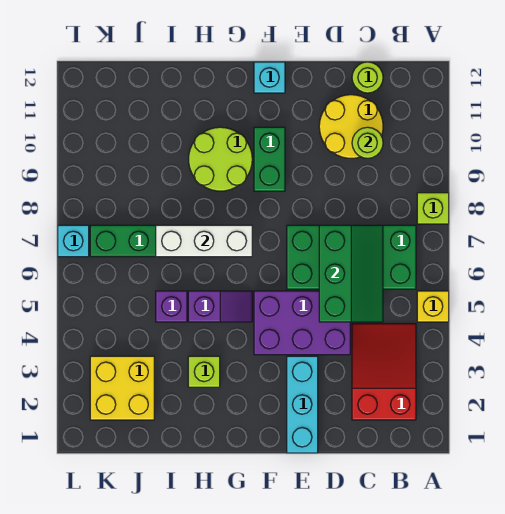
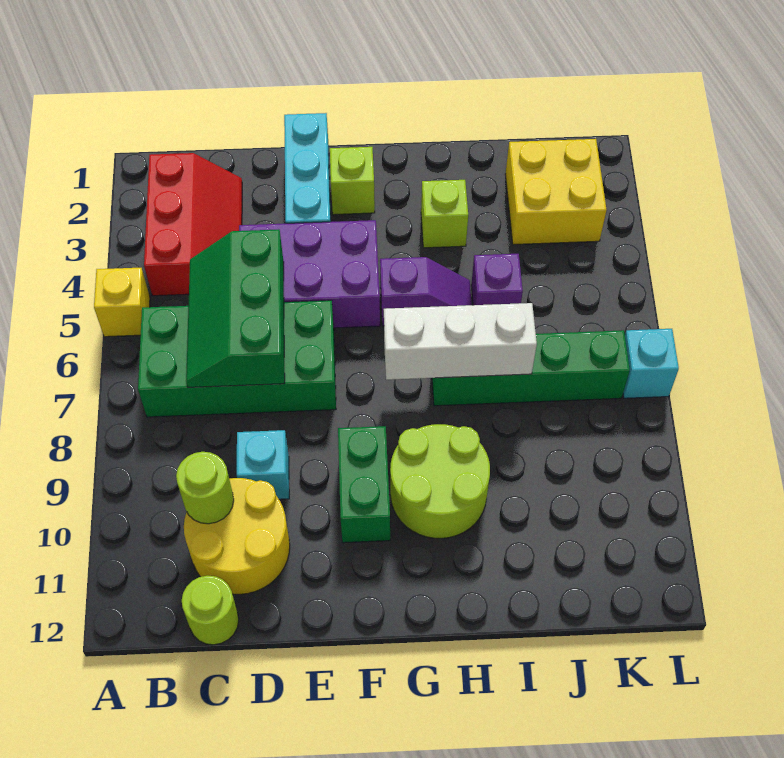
lime 1x1 brick [417,193,449,224] -> lime 1x1 brick moved to [330,147,375,215]
red 2x3 slope [352,324,416,420] -> red 2x3 slope turned to [144,153,242,296]
cyan 1x1 brick [254,62,285,93] -> cyan 1x1 brick moved to [237,430,289,499]
purple 1x2 slope [188,291,252,322] -> purple 1x2 slope turned to [380,257,472,326]

